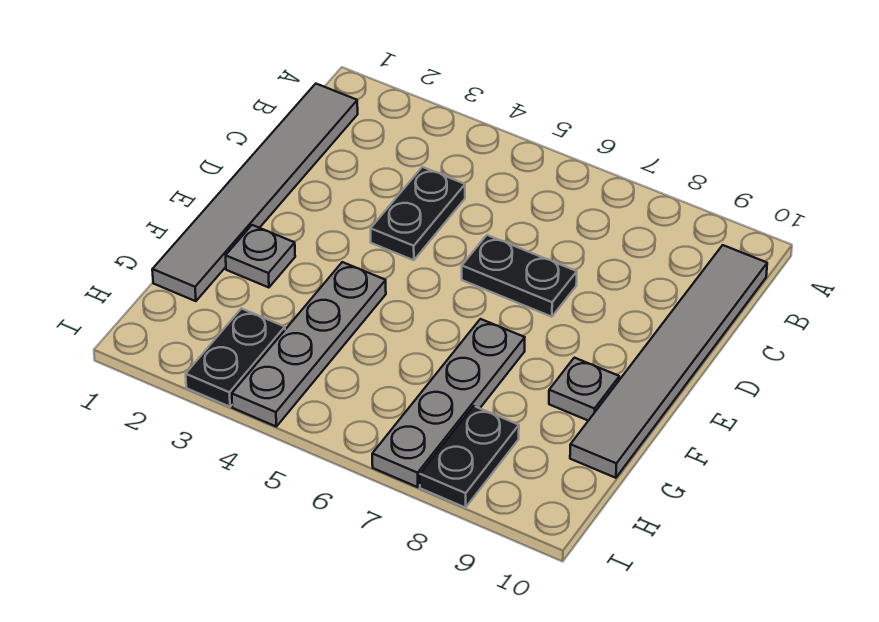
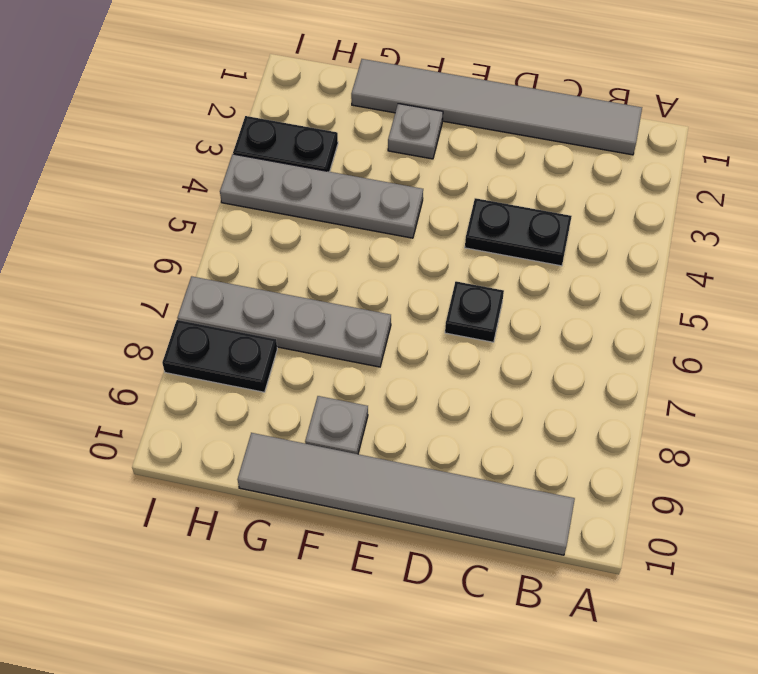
black 1x2 plate [462,235,577,317] -> black 1x1 plate [445,281,504,342]

